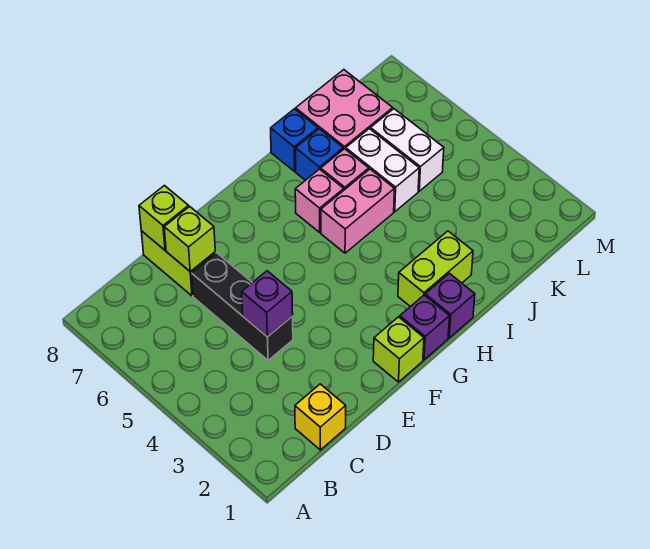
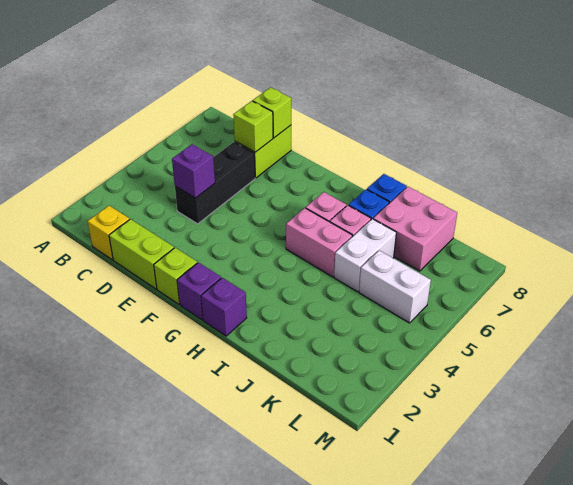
lime 1x2 brick [398,231,473,307] -> lime 1x2 brick moved to [109,219,174,289]
white 1x2 brick [371,109,444,191] -> white 1x2 brick turned to [359,250,431,323]

